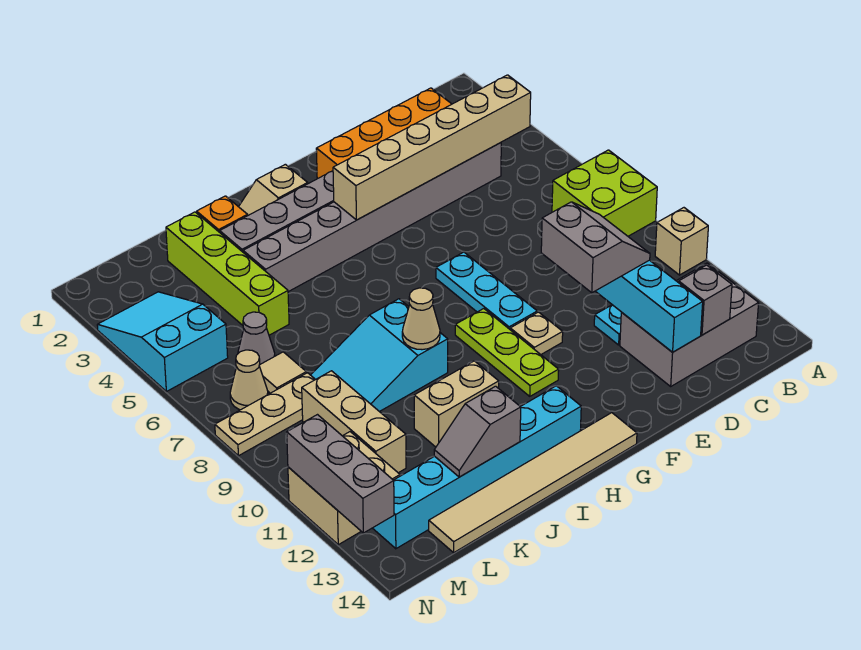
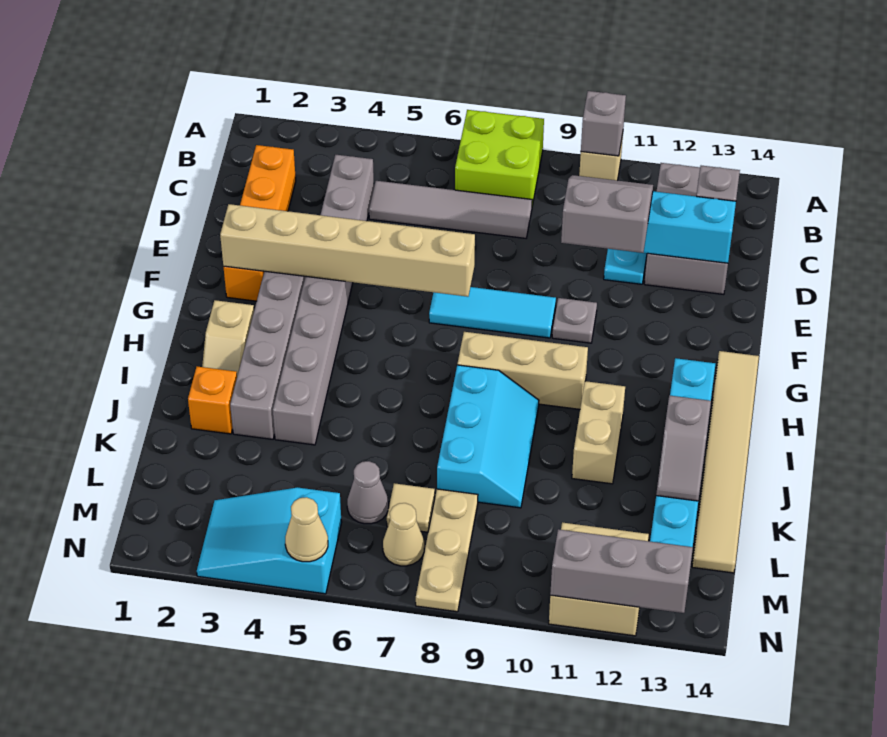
none -> grey 1x1 brick [581,91,626,156]
tan 1x6 brick [333,75,531,220] -> tan 1x6 brick turned to [220,204,475,297]
none -> grey 1x4 tile [369,181,532,238]
cyan 1x3 plate [436,252,537,329] -> cyan 1x3 tile [429,287,556,338]
tan 1x1 plate [510,312,563,354] -> grey 1x1 plate [552,298,597,343]
lime 1x3 plate [455,309,559,396] -> none
cyan 2x3 slope [311,299,448,412] -> cyan 2x3 slope turned to [437,365,539,508]
tan 1x1 cone [402,288,440,350] -> tan 1x1 cone moved to [285,497,328,562]
lime 1x4 brick [166,212,289,335] -> none
tan 1x3 brick [302,371,406,473] -> tan 1x3 brick moved to [457,332,588,409]

